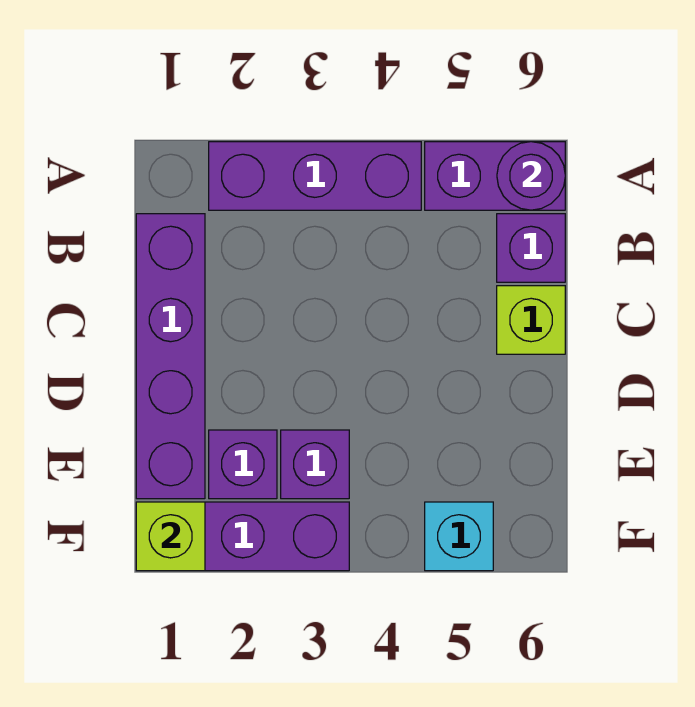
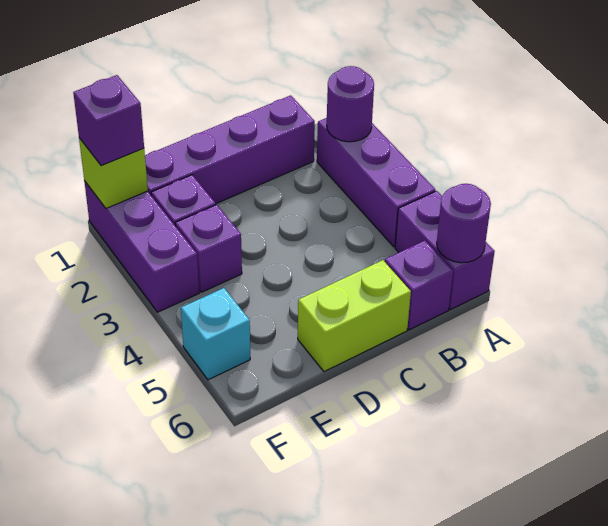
none -> purple 1x1 round brick [327,66,374,142]
lime 1x1 brick [497,286,565,354] -> lime 1x2 brick [298,260,411,372]
none -> purple 1x1 brick [73,75,144,166]

